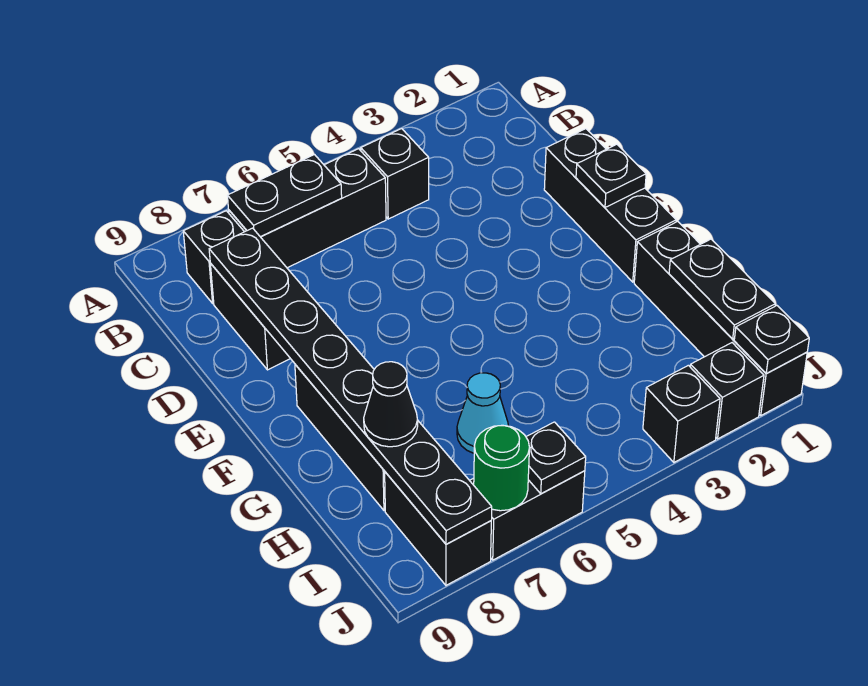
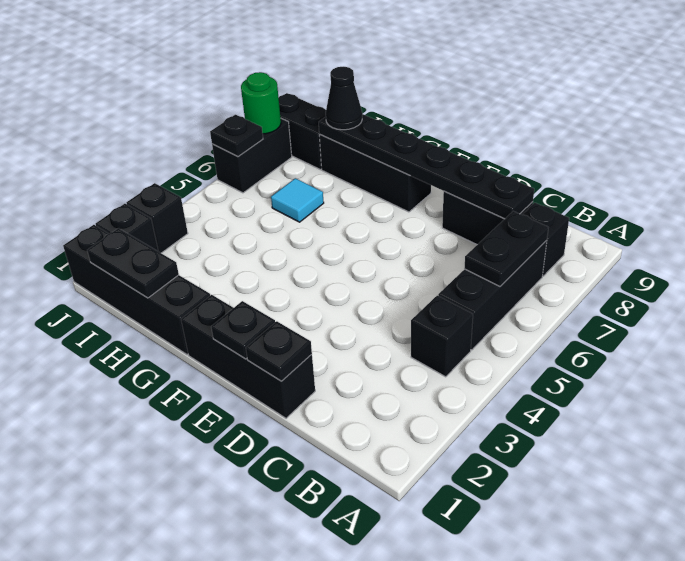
black 1x8 plate [209,228,492,544] -> black 1x6 plate [319,114,534,219]
cyan 1x1 cone [457,373,508,453] -> cyan 1x1 tile [271,178,324,222]
black 1x1 plate [734,306,809,374] -> black 1x1 plate moved to [246,321,312,381]

